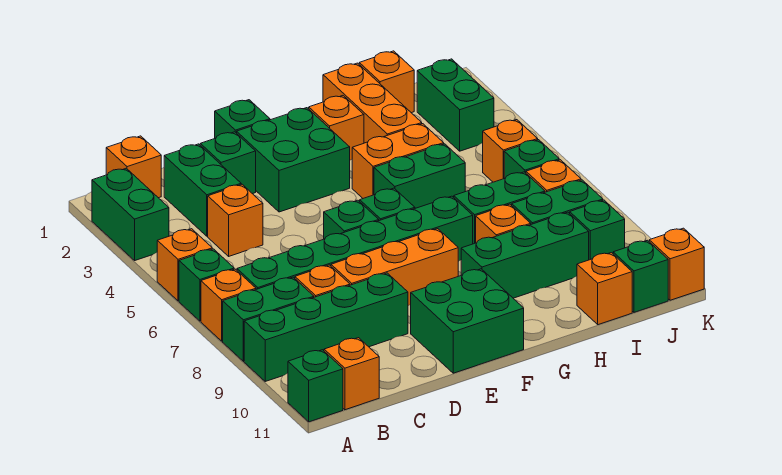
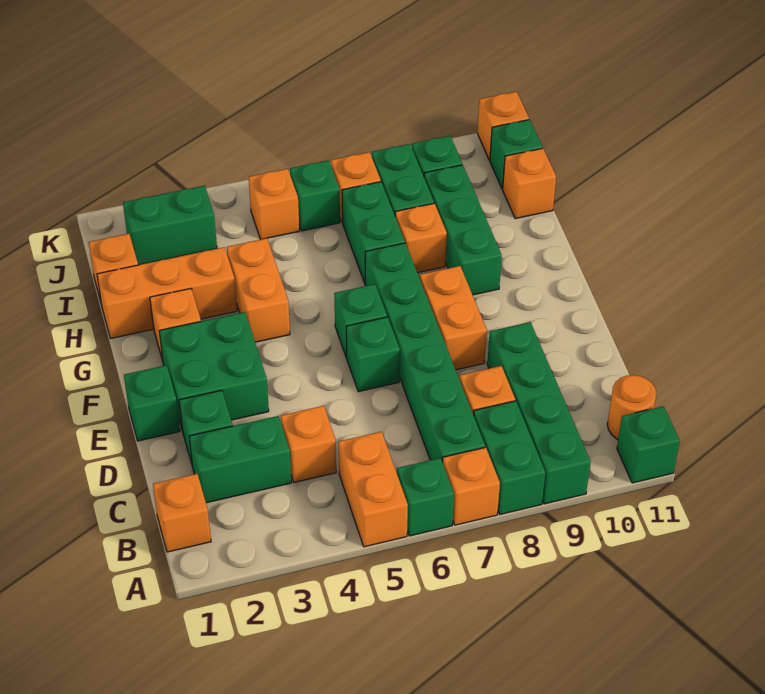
green 1x2 brick [92,168,169,260] -> none
orange 1x1 brick [157,229,212,301] -> orange 1x2 brick [338,432,408,547]
orange 1x1 brick [324,338,379,410] -> orange 1x1 round brick [607,375,656,439]
orange 1x3 brick [331,229,458,306] -> orange 1x2 brick [420,266,487,370]
green 2x2 brick [411,269,524,373] -> none
green 1x2 brick [374,144,465,208] -> none

